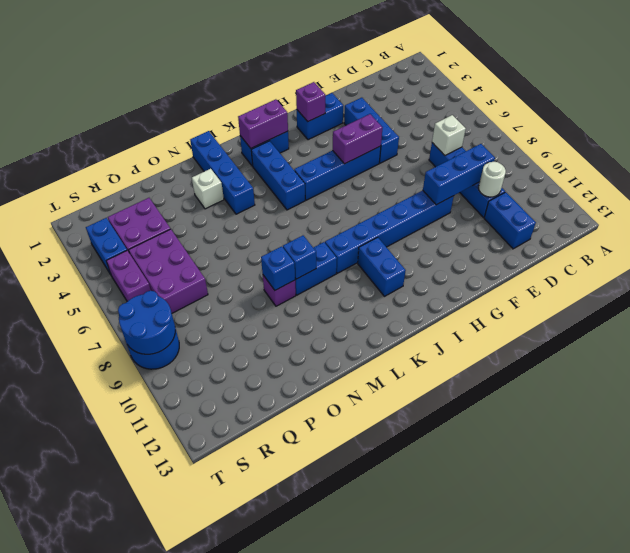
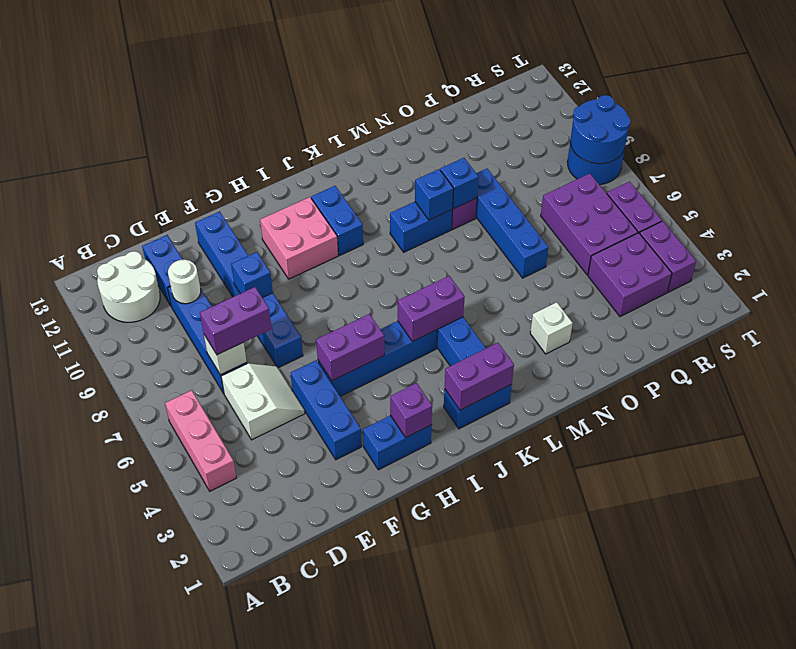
none -> pink 1x3 brick [165,390,236,491]
none -> white 2x2 round brick [97,251,160,322]
none -> white 2x2 slope [221,363,305,440]
none -> purple 1x2 brick [200,287,272,355]
blue 1x3 brick [423,144,495,205] -> blue 1x1 brick [231,252,273,298]
blue 1x6 brick [325,191,454,273] -> blue 1x6 brick turned to [195,212,303,368]
none -> pink 2x2 brick [260,197,338,279]
none -> purple 1x2 brick [398,276,464,342]
blue 1x4 brick [190,131,255,214] -> blue 1x4 brick moved to [476,169,548,278]
blue 1x2 brick [86,218,127,274] -> purple 1x2 brick [640,221,696,292]

